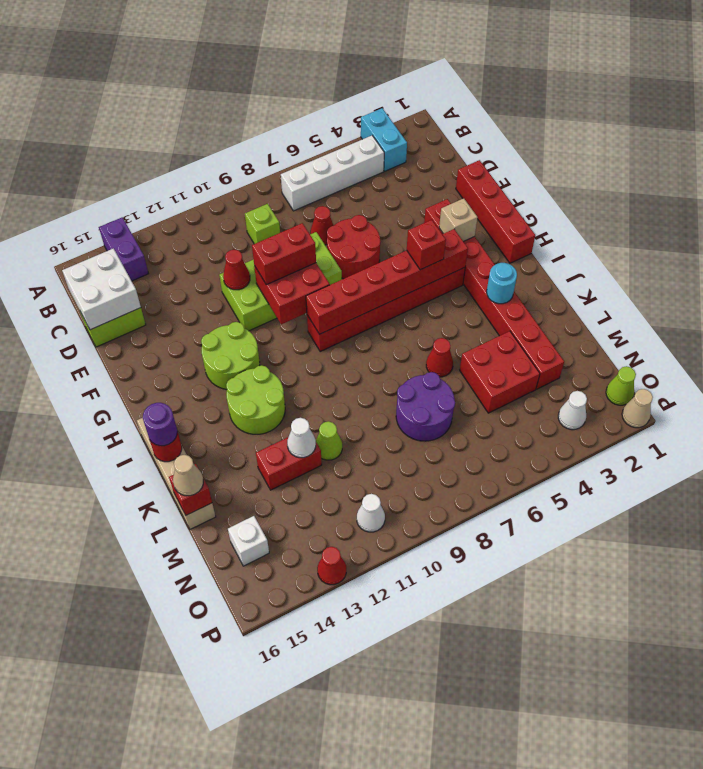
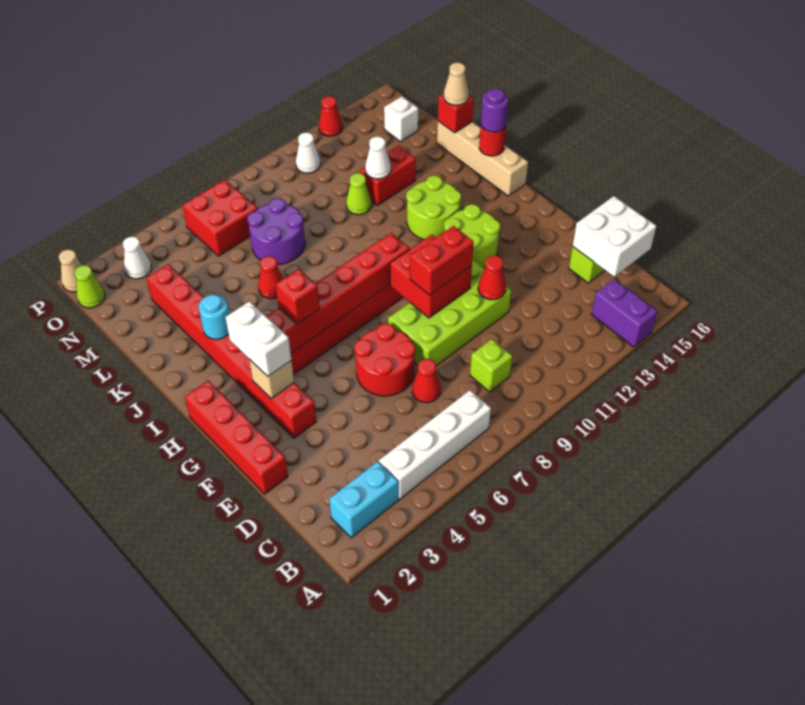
cyan 1x2 brick [361,108,407,171] -> cyan 1x2 brick turned to [329,461,398,538]
none -> white 1x2 brick [225,301,291,376]
red 2x2 brick [460,331,540,413] -> red 2x2 brick moved to [182,180,258,256]

